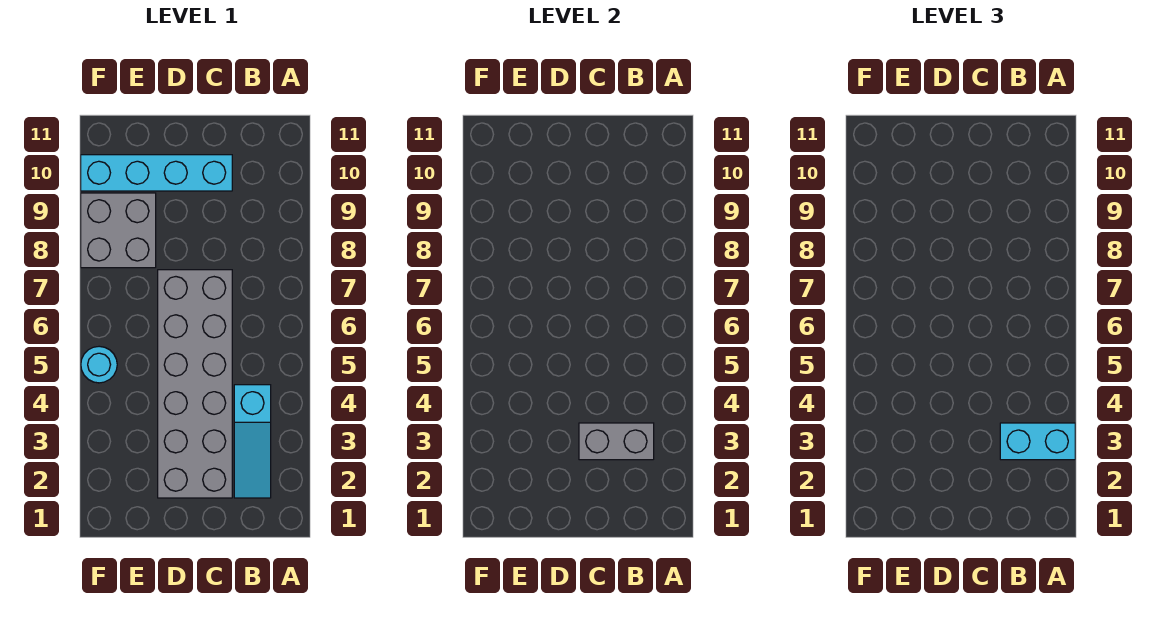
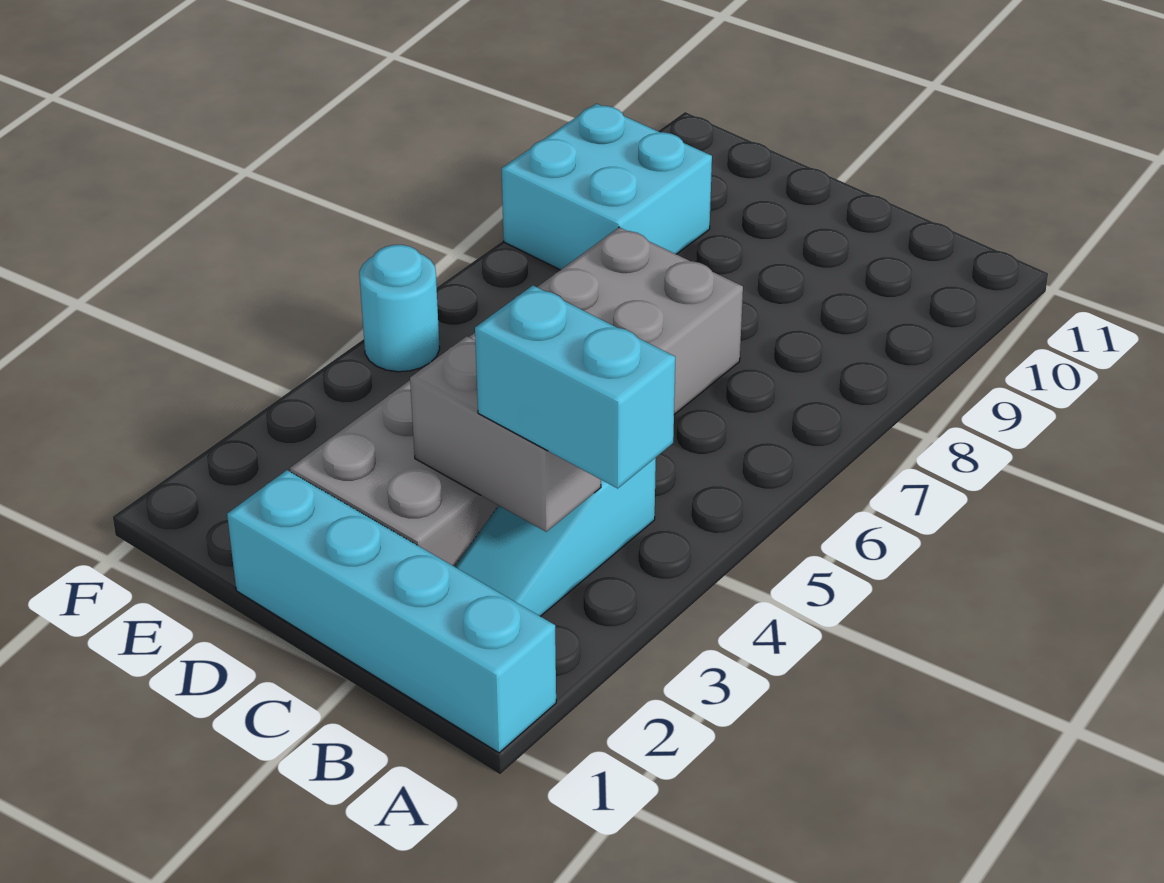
cyan 1x4 brick [81,155,232,191] -> cyan 1x4 brick moved to [227,470,556,753]
grey 2x2 brick [81,193,156,268] -> cyan 2x2 brick [502,104,712,270]

